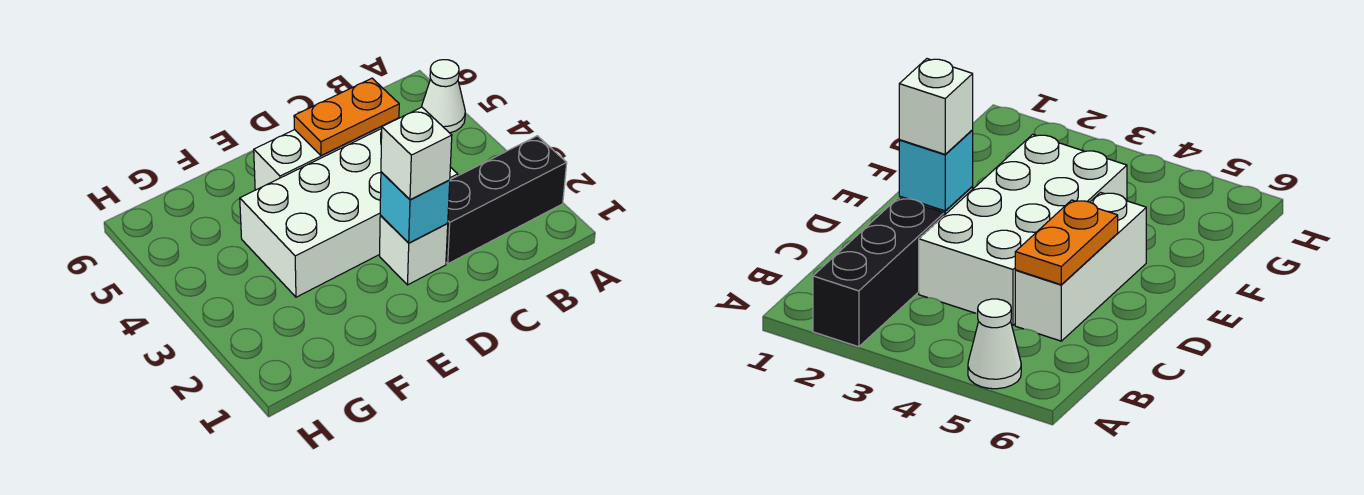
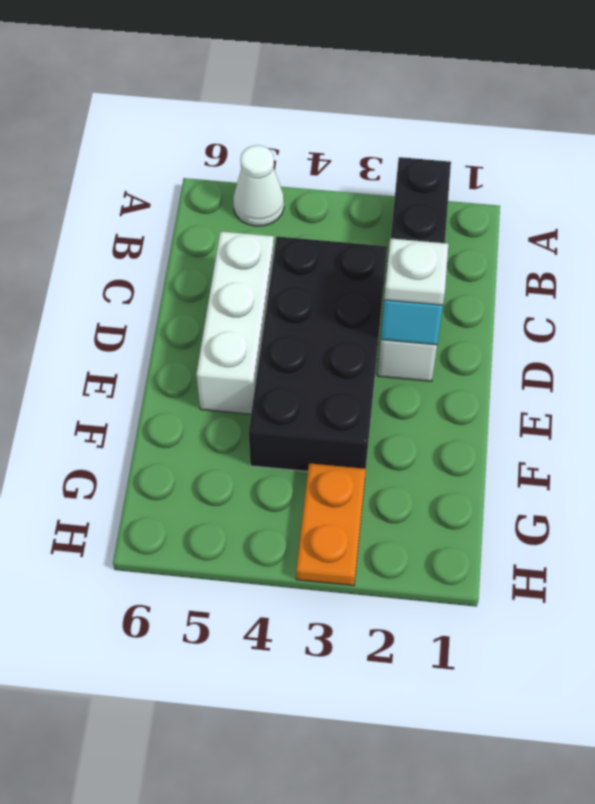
white 2x4 brick [240,129,458,297] -> black 2x4 brick [249,236,387,471]
orange 1x2 plate [294,78,399,155] -> orange 1x2 plate moved to [296,463,366,586]
white 1x1 brick [381,107,452,200] -> white 1x1 plate [384,238,448,305]

